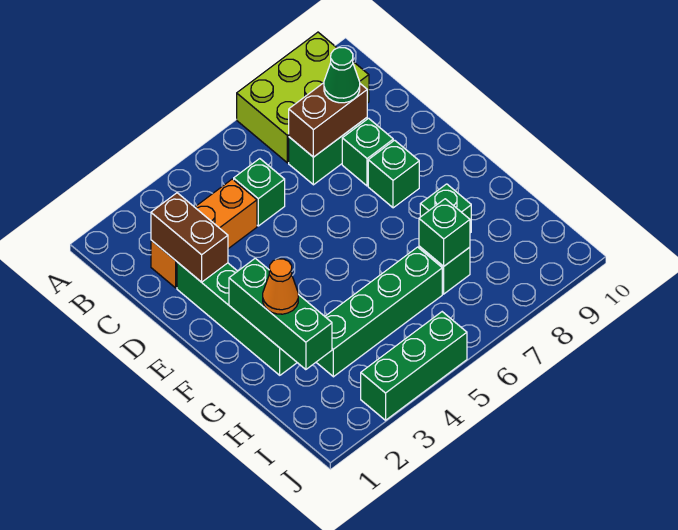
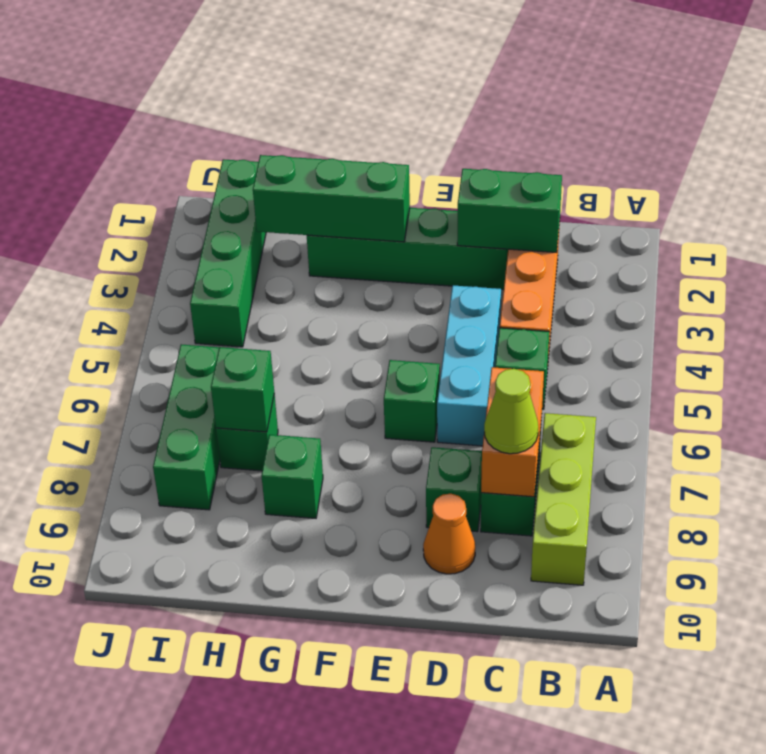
lime 2x3 brick [237,32,369,163] -> lime 1x3 brick [531,413,596,585]
brown 1x2 brick [151,193,228,282] -> green 1x2 brick [457,169,562,253]
brown 1x2 brick [289,83,367,157] -> orange 1x2 brick [481,367,544,497]
green 1x1 cone [324,47,360,103] -> lime 1x1 cone [484,369,538,454]
none -> cyan 1x3 brick [437,285,501,446]
green 1x1 brick [368,140,419,208] -> green 1x1 brick moved to [384,360,440,442]
orange 1x1 cone [263,259,298,314] -> orange 1x1 cone moved to [423,494,475,574]
green 1x4 brick [316,247,442,377] -> green 1x4 brick moved to [190,159,266,347]
green 1x3 brick [361,312,467,420] -> green 1x3 brick moved to [153,344,220,510]

